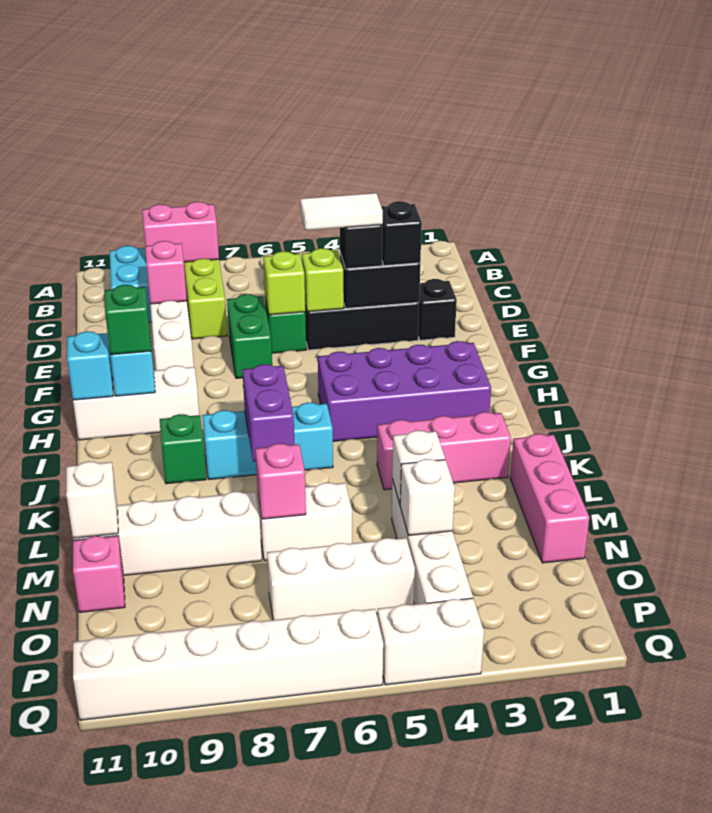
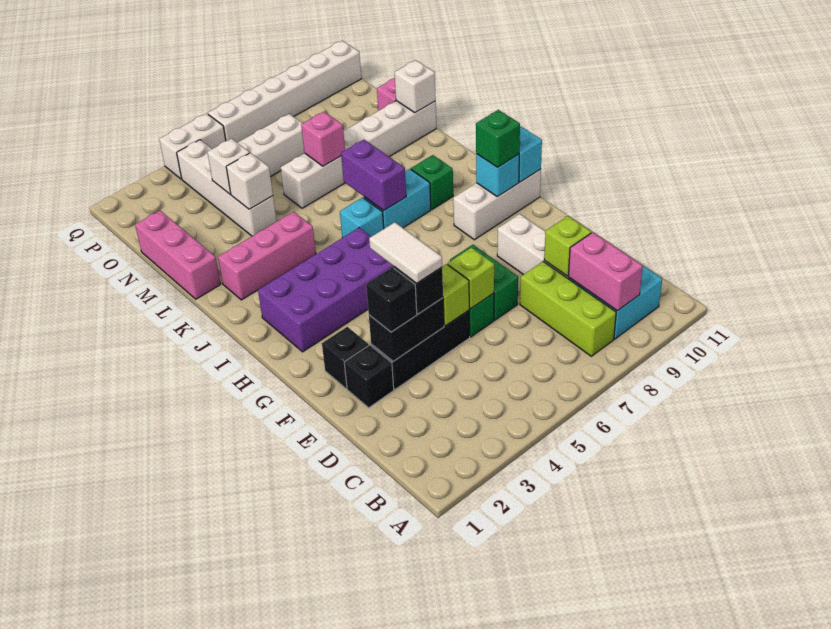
pink 1x2 brick [142,202,219,262] -> pink 1x2 brick turned to [568,232,643,311]
pink 1x1 brick [145,241,187,304] -> lime 1x1 brick [544,216,591,276]
white 1x2 tile [300,193,383,230] -> white 1x2 tile turned to [369,222,442,283]
none -> black 1x1 brick [322,327,369,389]

